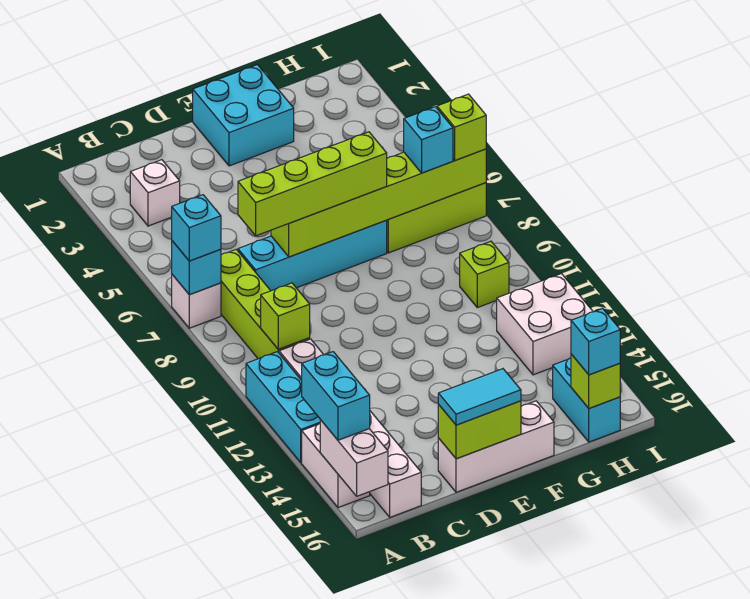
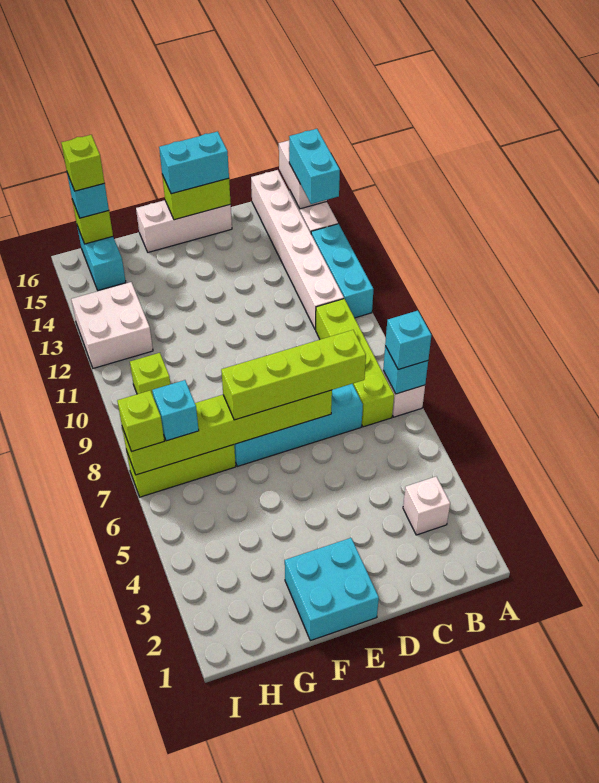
lime 1x1 brick [261,283,310,349] -> lime 1x1 brick moved to [62,135,105,191]
cyan 1x2 tile [438,369,521,425] -> cyan 1x2 brick [159,131,229,194]

